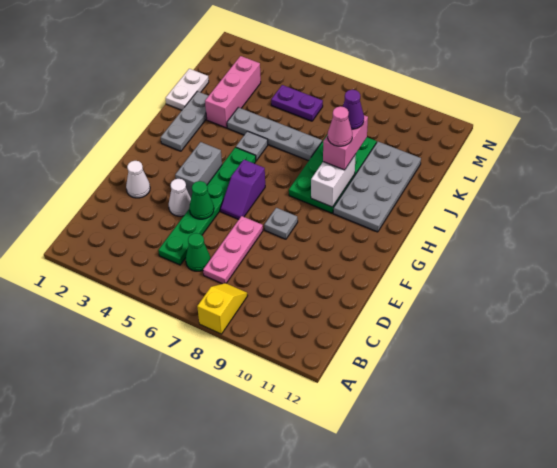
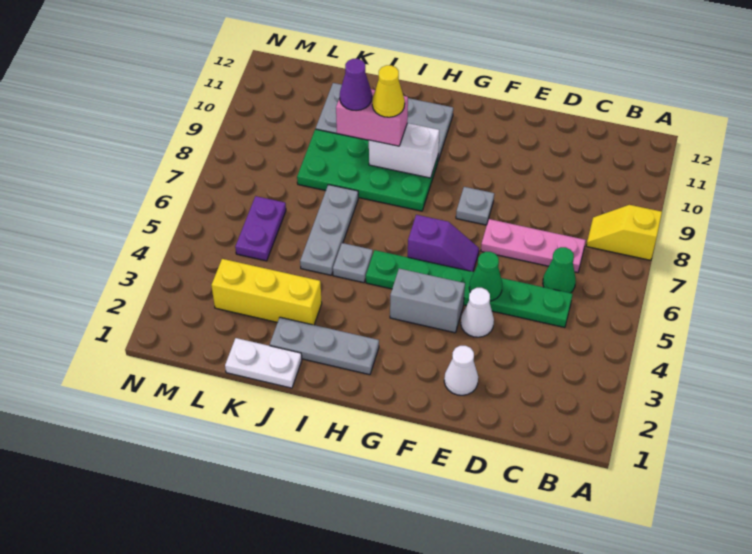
pink 1x1 cone [328,106,352,146] -> yellow 1x1 cone [372,65,405,117]
pink 1x3 brick [205,56,261,128] -> yellow 1x3 brick [211,259,322,325]
grey 1x4 plate [227,107,322,161] -> grey 1x3 plate [300,185,358,275]

